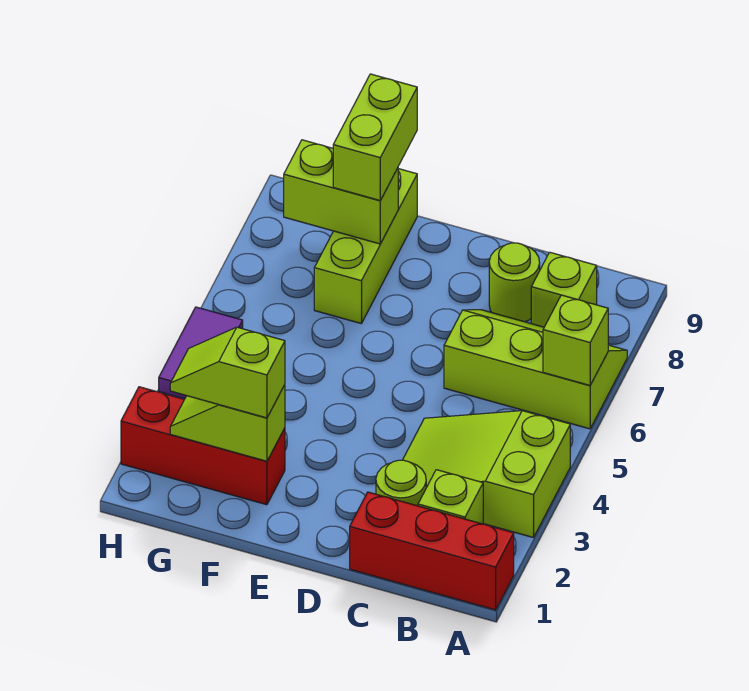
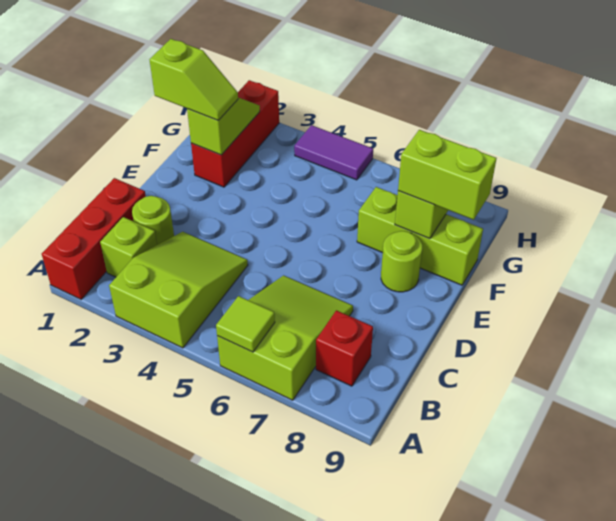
lime 2x3 slope [444,310,627,429] -> lime 2x3 slope turned to [217,275,353,400]
lime 1x1 brick [543,295,608,385] -> lime 1x1 tile [216,296,275,352]
lime 1x1 brick [531,252,597,327] -> red 1x1 brick [316,310,373,386]
lime 1x1 round brick [489,243,540,322] -> lime 1x1 round brick moved to [381,231,422,292]
lime 1x2 slope [170,327,285,418] -> lime 1x2 slope turned to [149,39,238,120]

